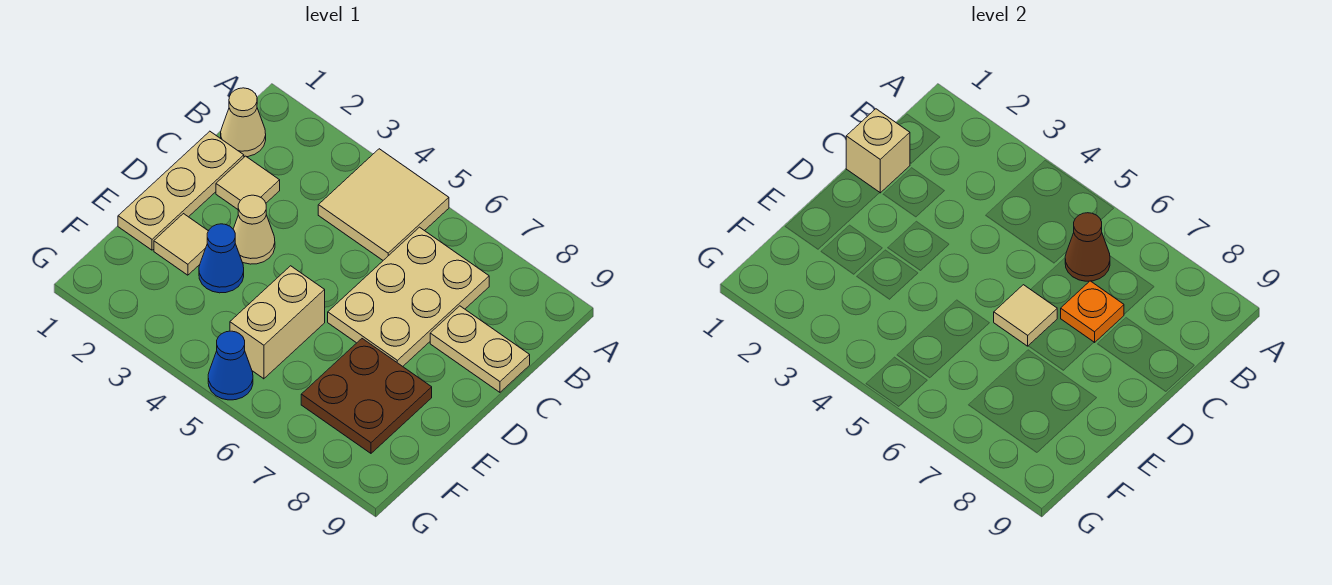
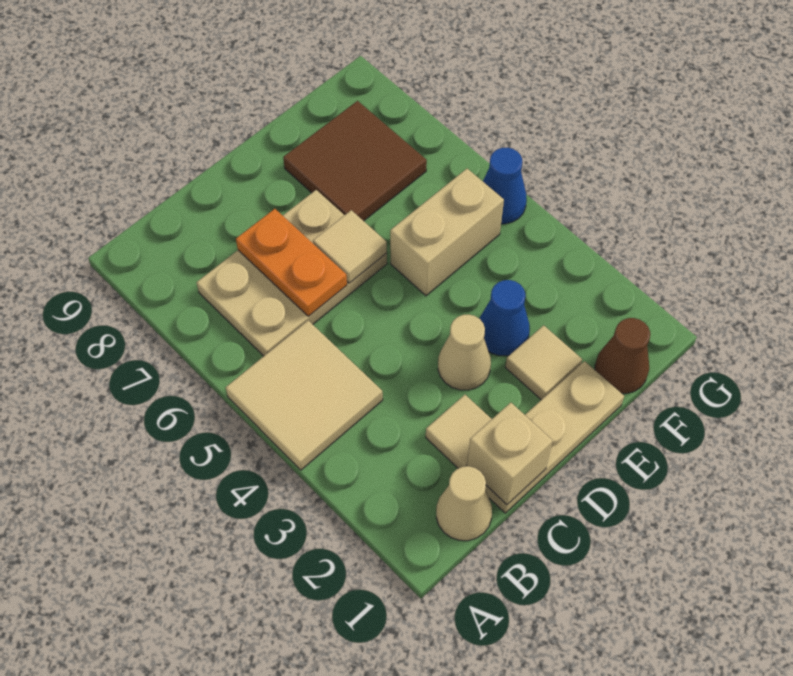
brown 1x1 cone [1065,213,1110,281] -> brown 1x1 cone moved to [595,318,650,394]
orange 1x1 plate [1061,281,1124,343] -> orange 1x2 plate [236,209,347,316]
tan 1x2 plate [430,306,530,392] -> none
brown 2x2 plate [301,339,432,453] -> brown 2x2 tile [283,101,427,221]

